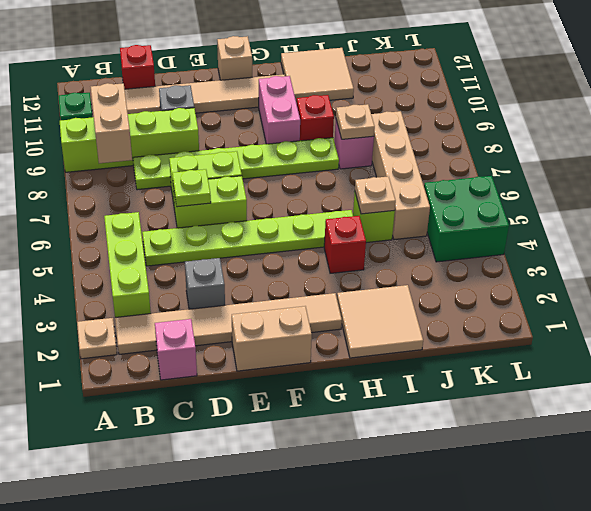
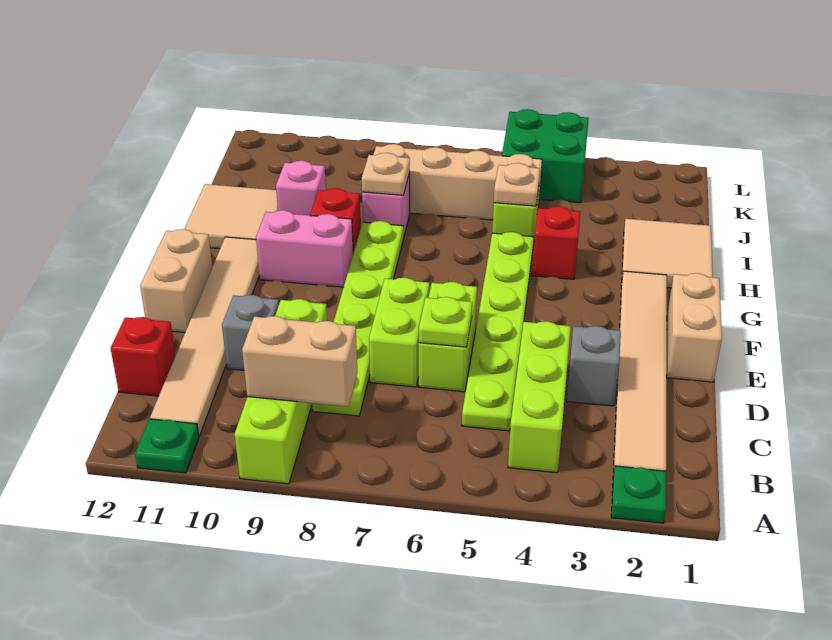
tan 1x1 plate [77,318,117,359] -> green 1x1 plate [611,466,666,523]
lime 1x3 brick [104,212,151,317] -> lime 1x3 brick turned to [508,321,571,473]
pink 1x1 brick [155,319,197,380] -> pink 1x1 brick moved to [276,161,326,215]
tan 1x1 brick [217,36,252,80] -> tan 1x2 brick [140,229,212,333]

